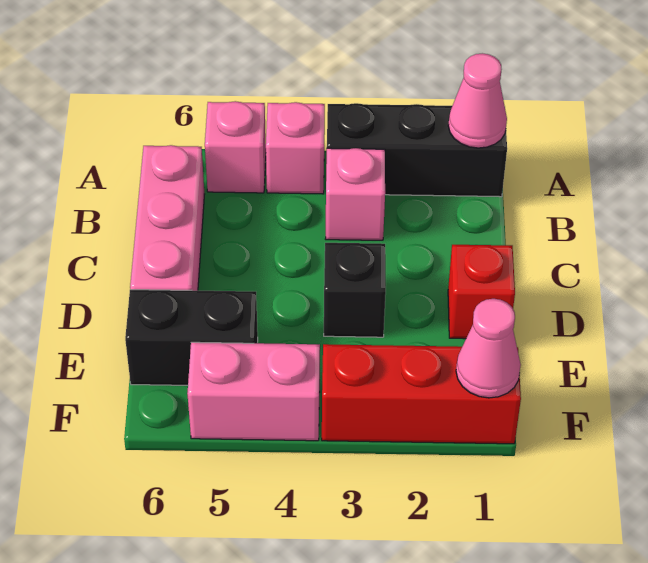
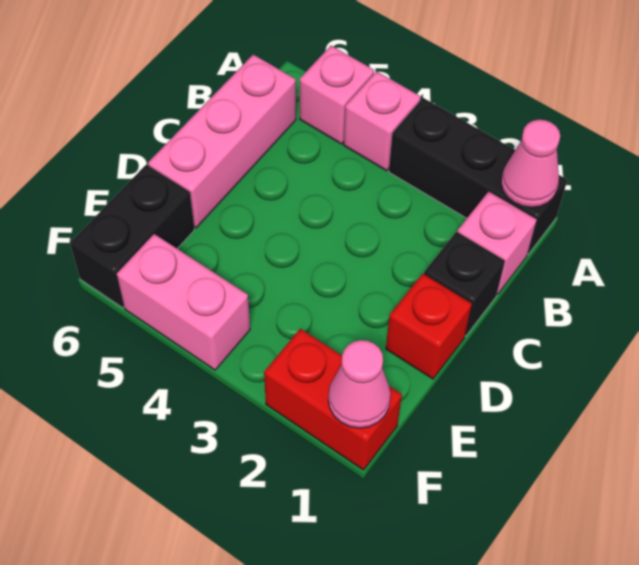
pink 1x1 brick [326,148,385,240] -> pink 1x1 brick moved to [458,192,537,295]
black 1x1 brick [324,243,386,337] -> black 1x1 brick moved to [424,232,505,336]
black 1x2 brick [125,290,258,385] -> black 1x2 brick turned to [70,165,195,308]
red 1x3 brick [322,344,521,444] -> red 1x2 brick [264,329,402,470]

